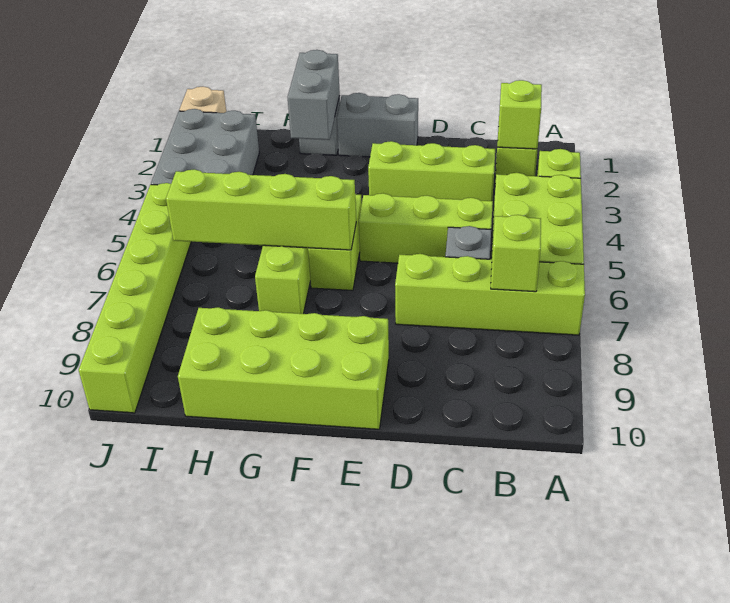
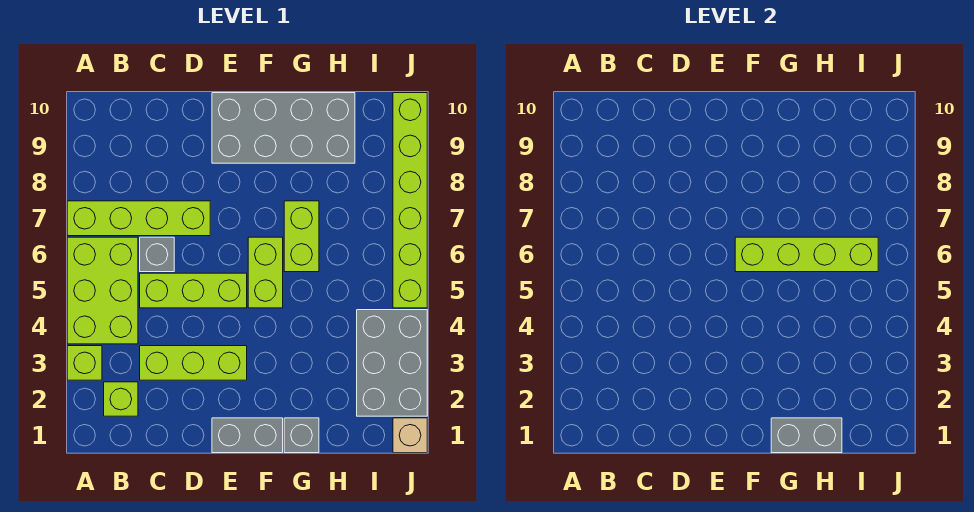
lime 1x1 brick [498,80,542,149] -> none
lime 1x1 brick [491,215,541,292] -> none
lime 2x4 brick [178,307,389,429] -> grey 2x4 brick [212,93,355,163]
grey 1x2 brick [288,50,340,140] -> grey 1x2 brick turned to [771,418,842,453]

